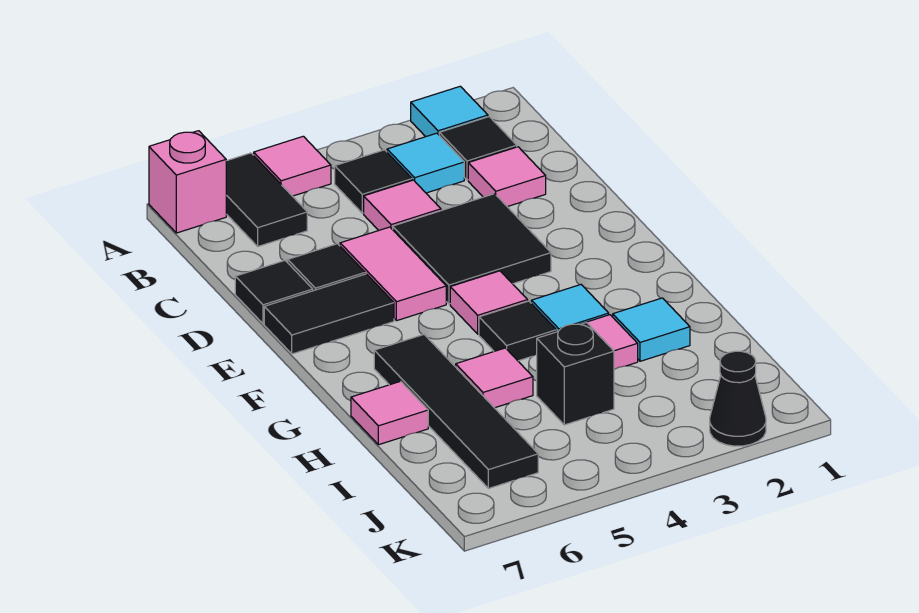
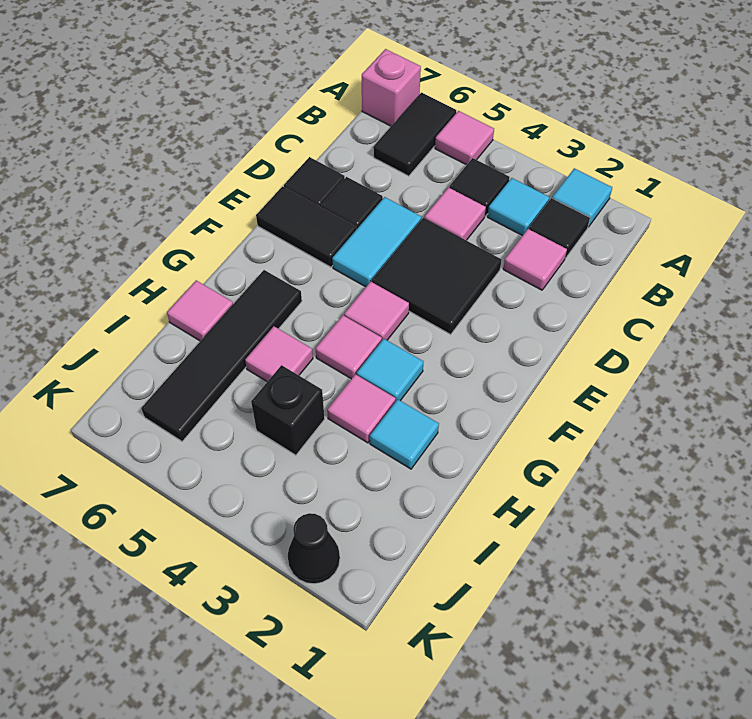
pink 1x2 tile [340,227,446,321] -> cyan 1x2 tile [332,197,421,287]
black 1x1 tile [479,301,556,361] -> pink 1x1 tile [315,315,382,379]

